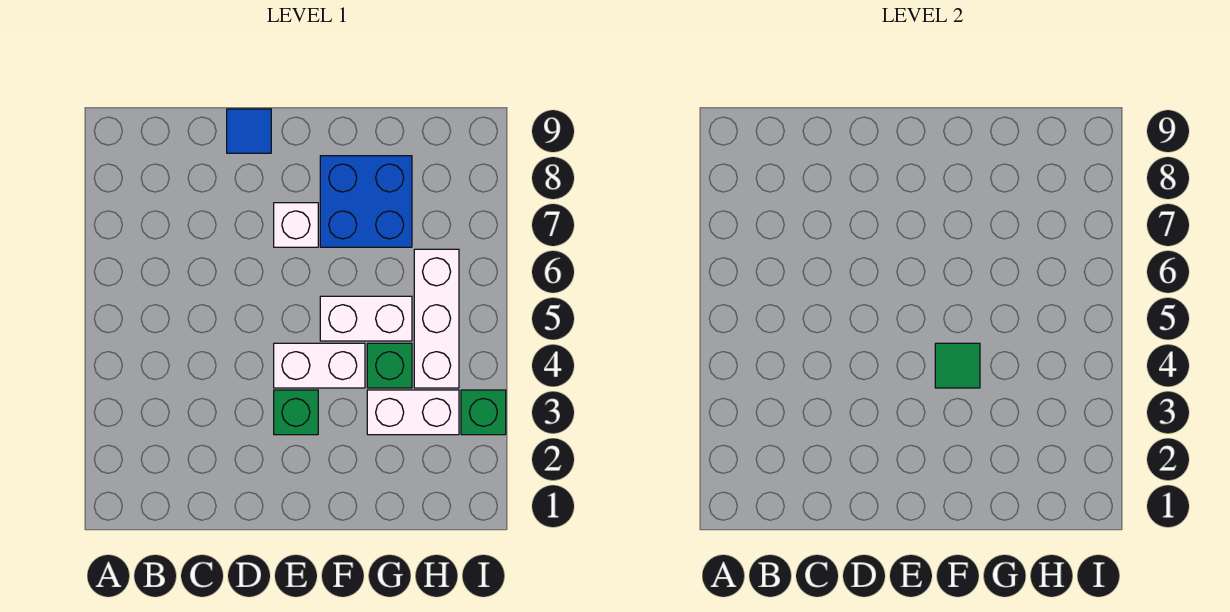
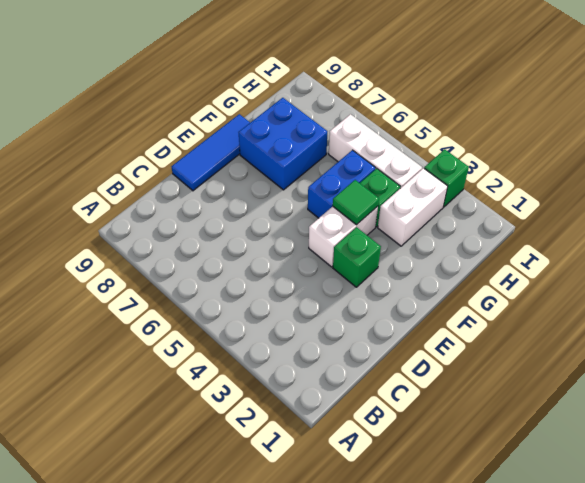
blue 1x1 tile [227,109,271,153] -> blue 1x3 tile [172,114,250,191]
white 1x1 brick [274,203,318,247] -> none
white 1x2 brick [320,296,412,341] -> blue 1x2 brick [308,150,375,218]

